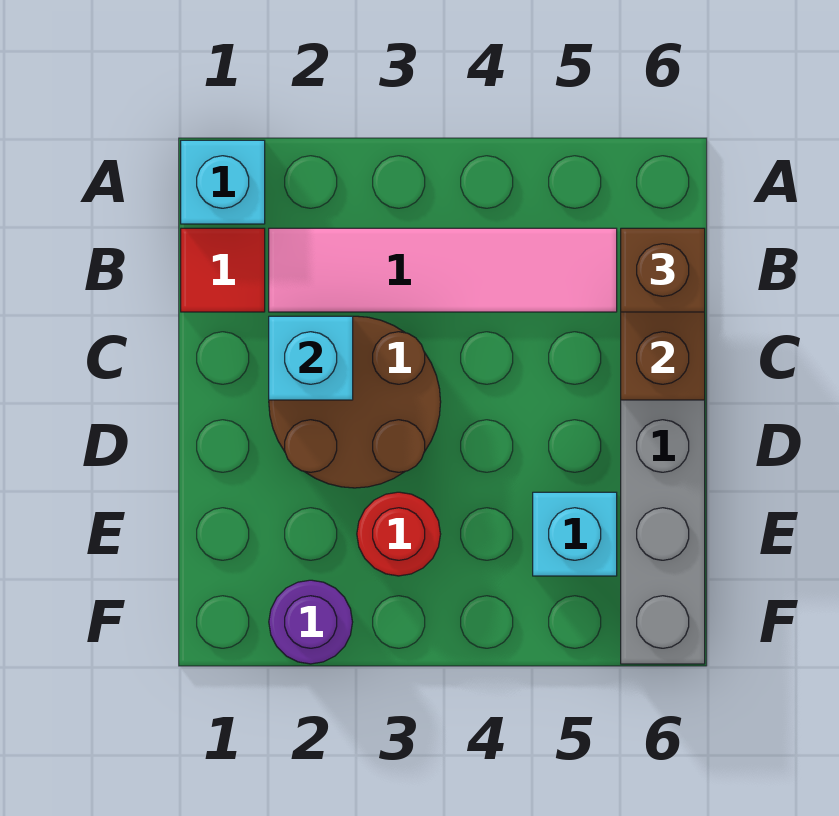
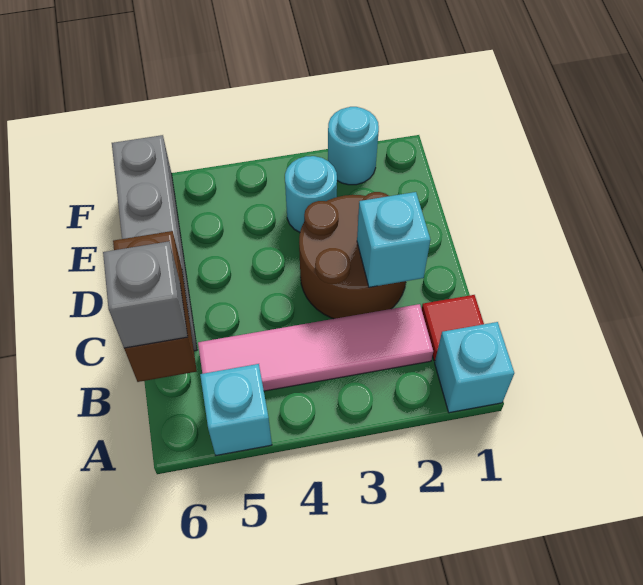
brown 1x1 brick [621,228,705,312] -> grey 1x1 brick [103,241,188,348]
red 1x1 round brick [357,492,441,576] -> cyan 1x1 round brick [285,156,337,232]
cyan 1x1 brick [533,492,617,576] -> cyan 1x1 brick moved to [200,364,272,455]
purple 1x1 round brick [269,580,353,664] -> cyan 1x1 round brick [328,107,379,185]

